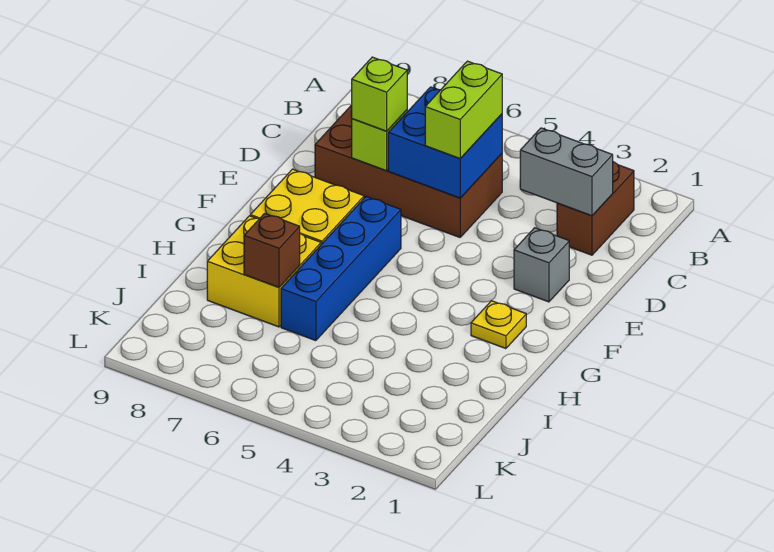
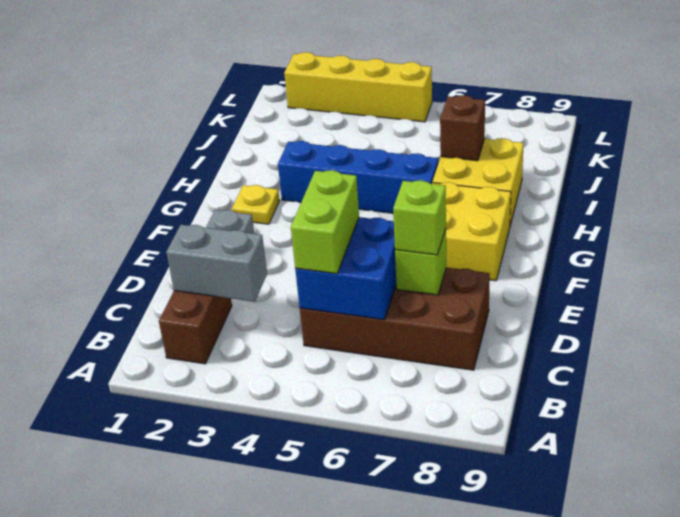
blue 1x4 brick [281,197,401,341] -> blue 1x4 brick turned to [278,141,438,213]
none -> yellow 1x4 brick [284,52,432,122]

